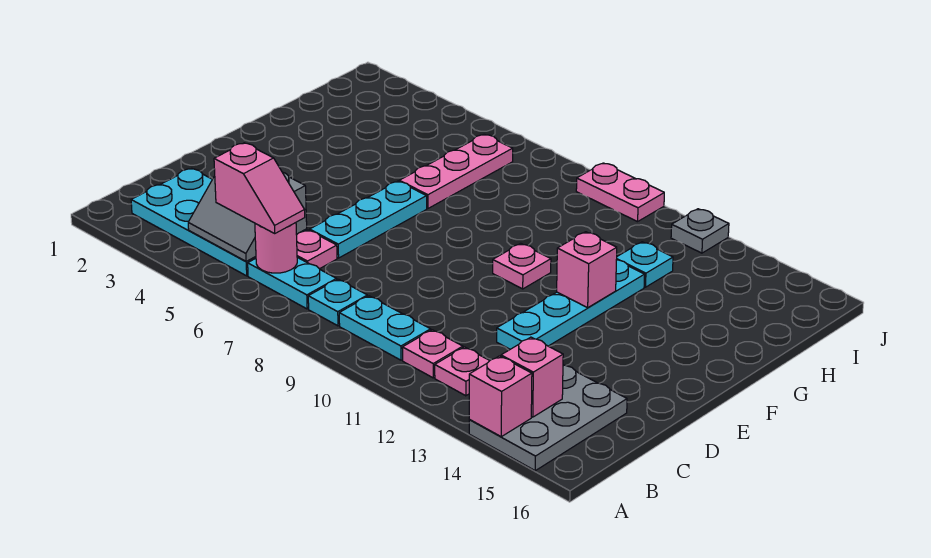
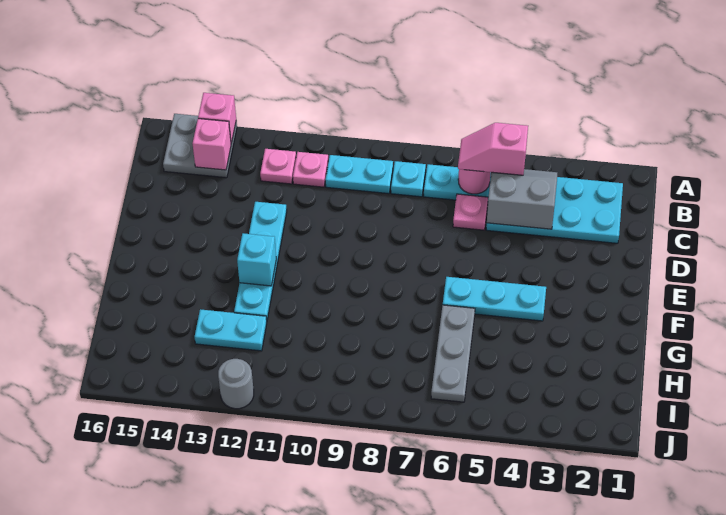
grey 2x3 plate [469,365,627,471] -> grey 2x2 plate [163,114,237,178]
cyan 1x3 plate [310,181,427,258] -> cyan 1x3 plate turned to [443,277,546,321]
pink 1x1 plate [493,243,551,289] -> none
pink 1x1 brick [557,232,617,308] -> cyan 1x1 brick [237,233,276,286]
pink 1x3 plate [399,134,513,208] -> grey 1x3 plate [431,305,475,402]
cyan 1x1 plate [616,242,673,287] -> cyan 1x2 plate [195,309,267,351]
pink 1x2 plate [576,163,664,222] -> none
grey 1x1 plate [671,209,729,253] -> grey 1x1 round brick [218,359,254,409]

